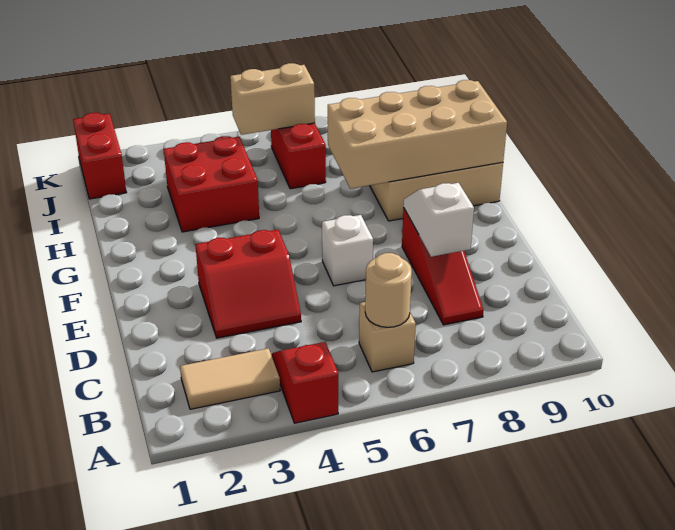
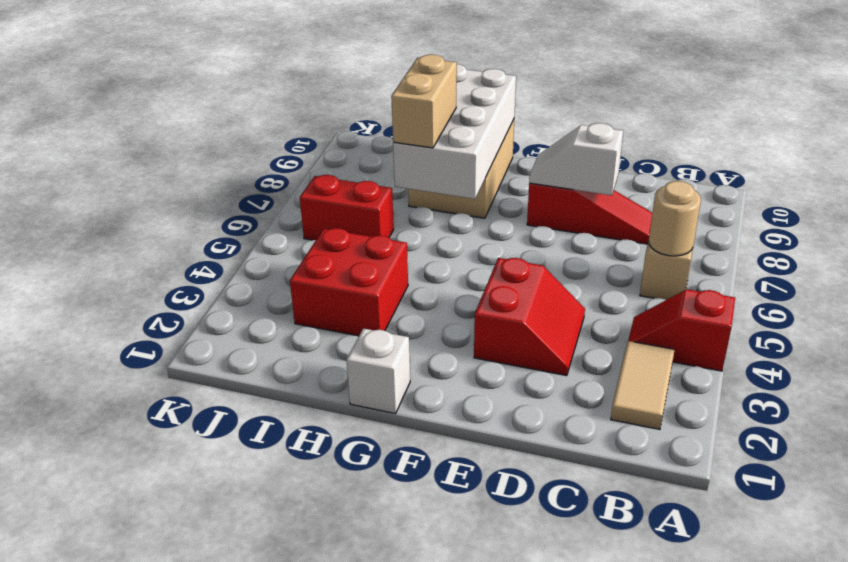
white 1x1 brick [322,215,373,286] -> white 1x1 brick moved to [347,328,410,414]
tan 2x4 brick [328,80,507,189] -> white 2x4 brick [393,64,516,199]
red 1x2 brick [73,113,127,199] -> none
tan 1x2 brick [230,63,315,135] -> tan 1x2 brick moved to [391,55,457,148]

